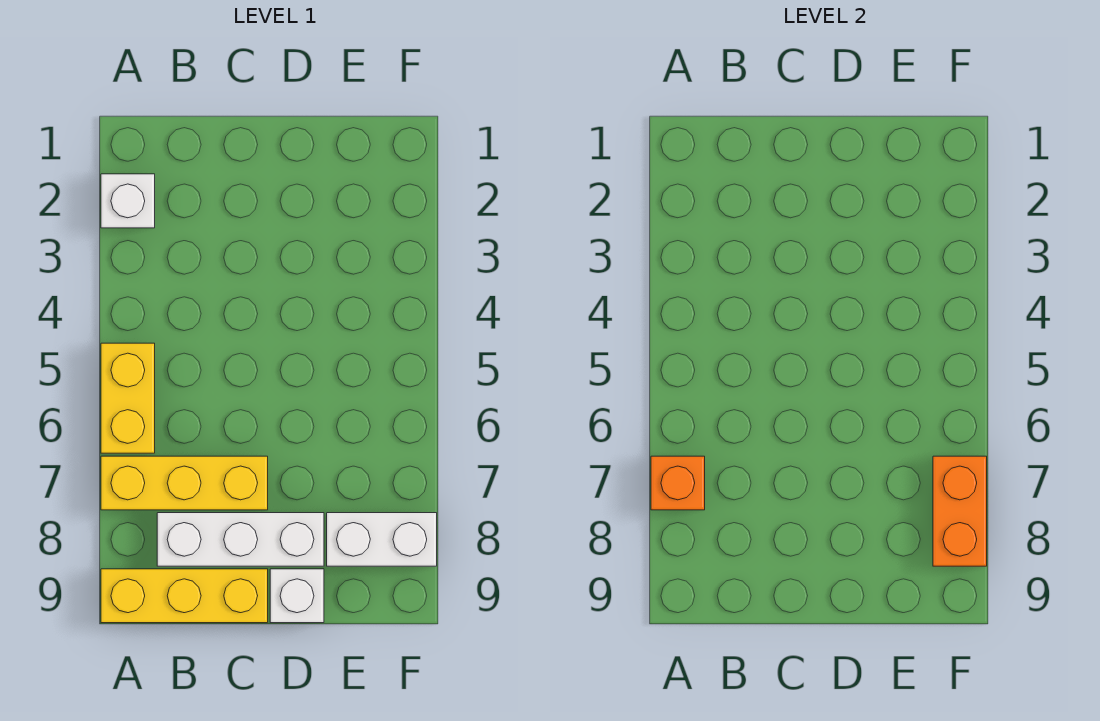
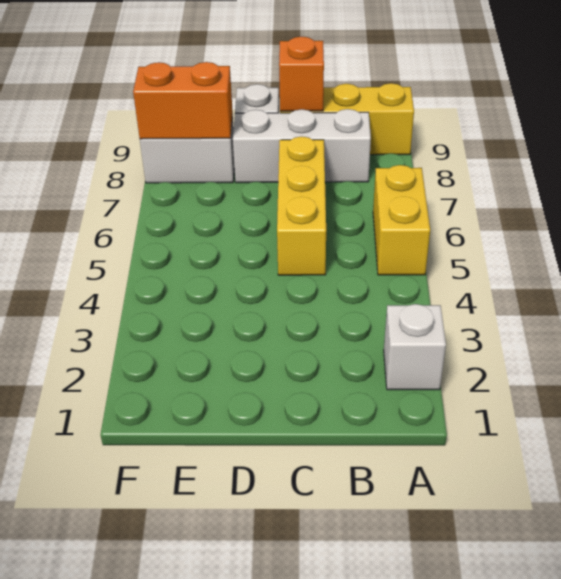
yellow 1x3 brick [101,456,268,510] -> yellow 1x3 brick turned to [277,136,326,275]
orange 1x1 brick [651,456,705,510] -> orange 1x1 brick moved to [279,37,324,111]
orange 1x2 brick [933,456,987,566] -> orange 1x2 brick turned to [133,62,233,139]

